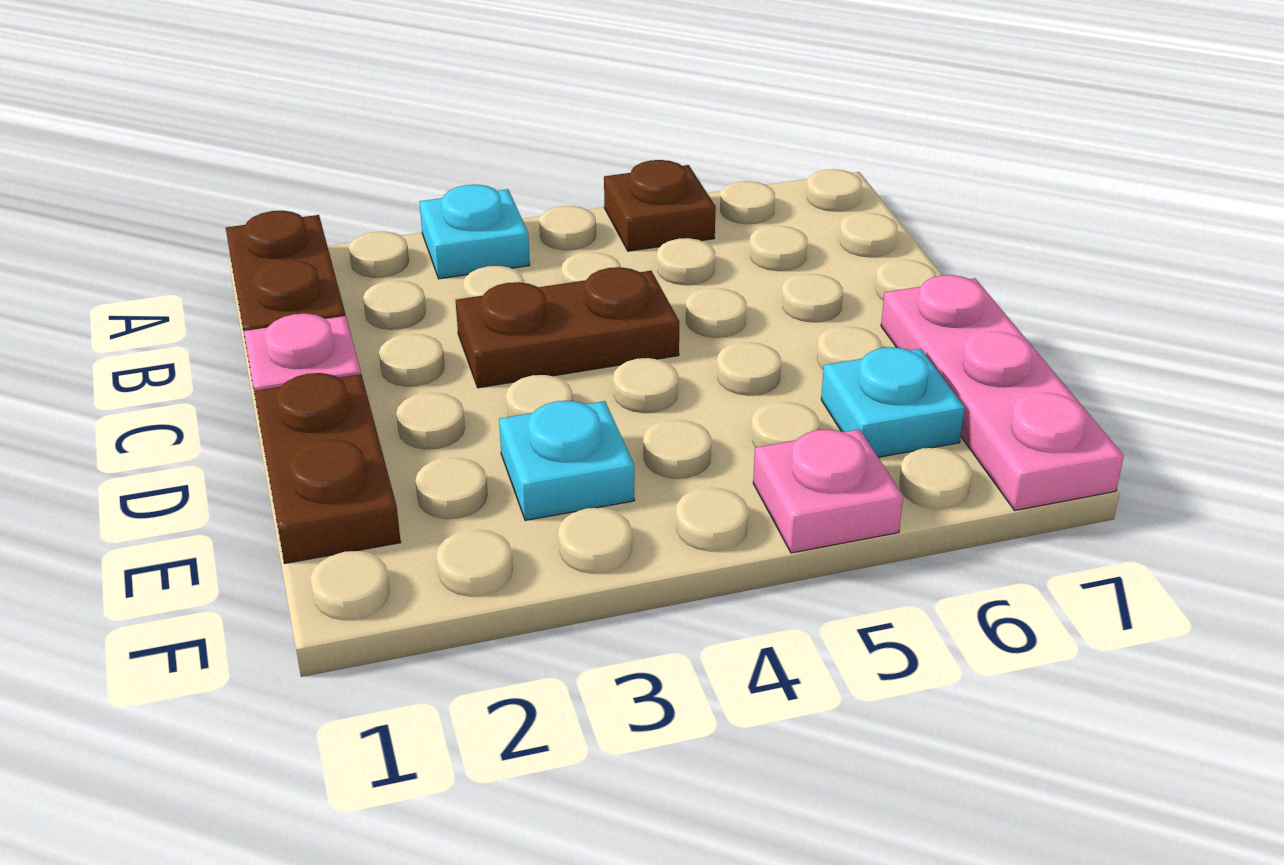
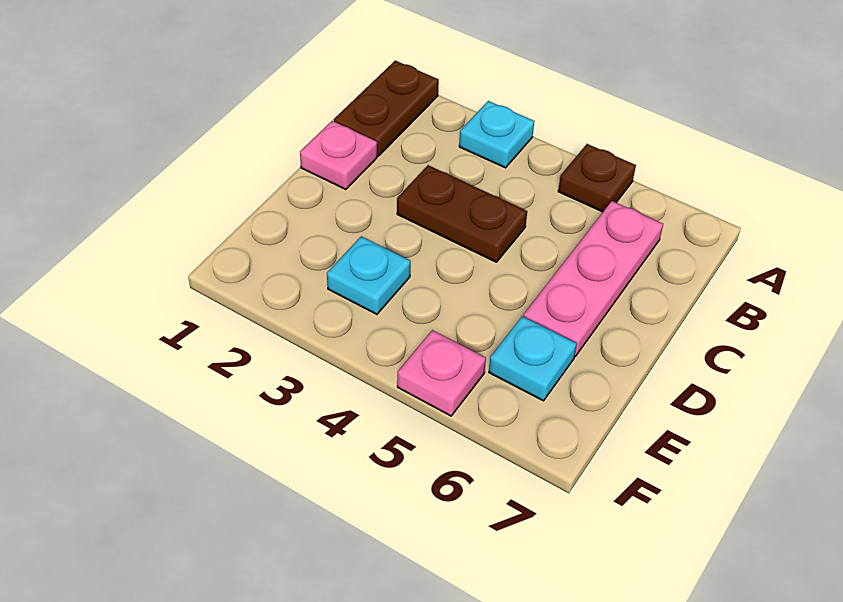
brown 1x2 plate [254,373,401,563] -> none
pink 1x3 plate [881,275,1124,510] -> pink 1x3 plate moved to [523,201,663,356]

